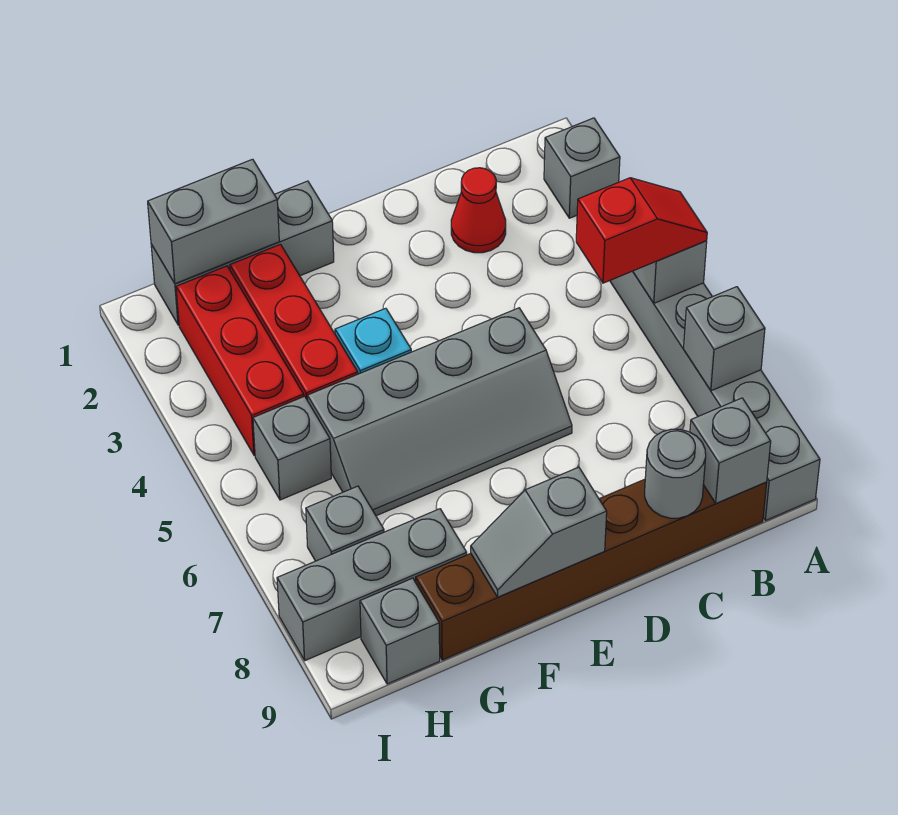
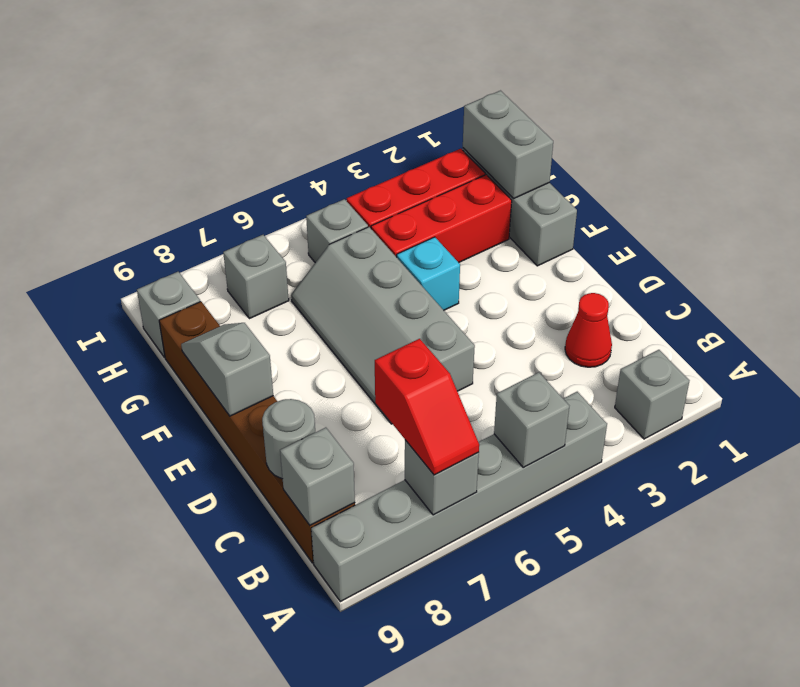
red 1x2 slope [576,178,707,283] -> red 1x2 slope moved to [375,339,479,475]
grey 1x3 brick [277,509,467,661] -> none

